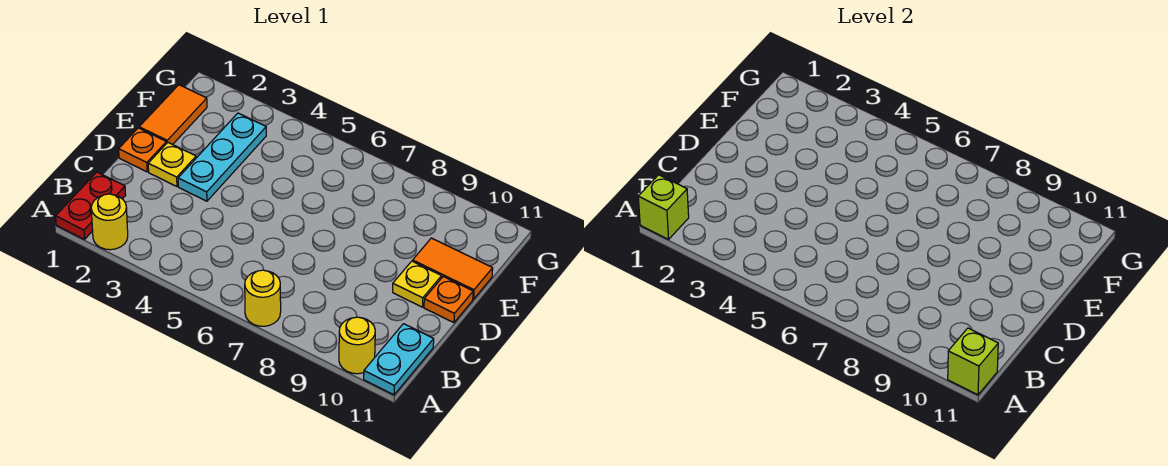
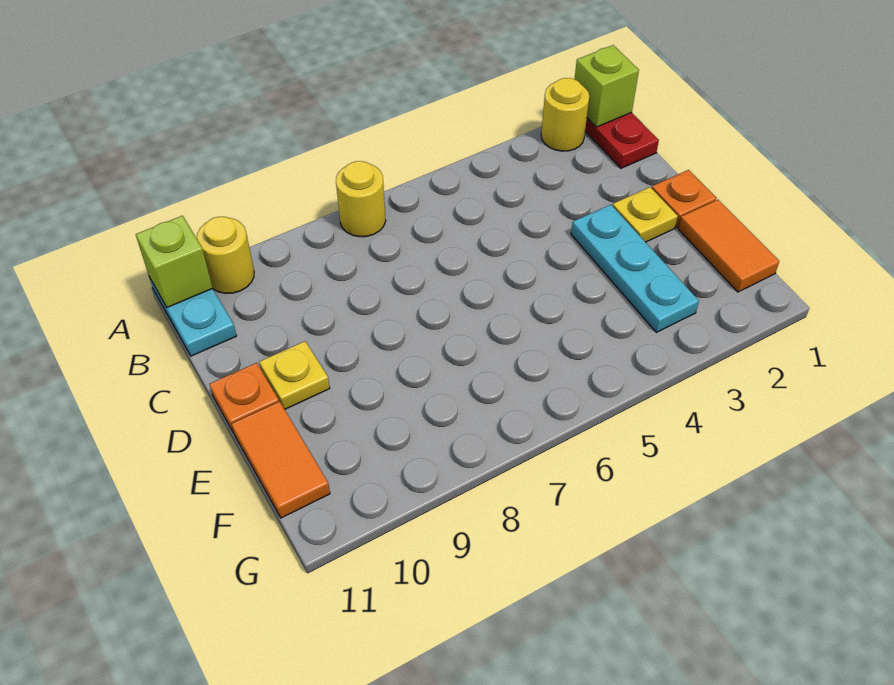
orange 1x2 tile [413,238,493,299] -> orange 1x2 tile turned to [232,401,330,518]

